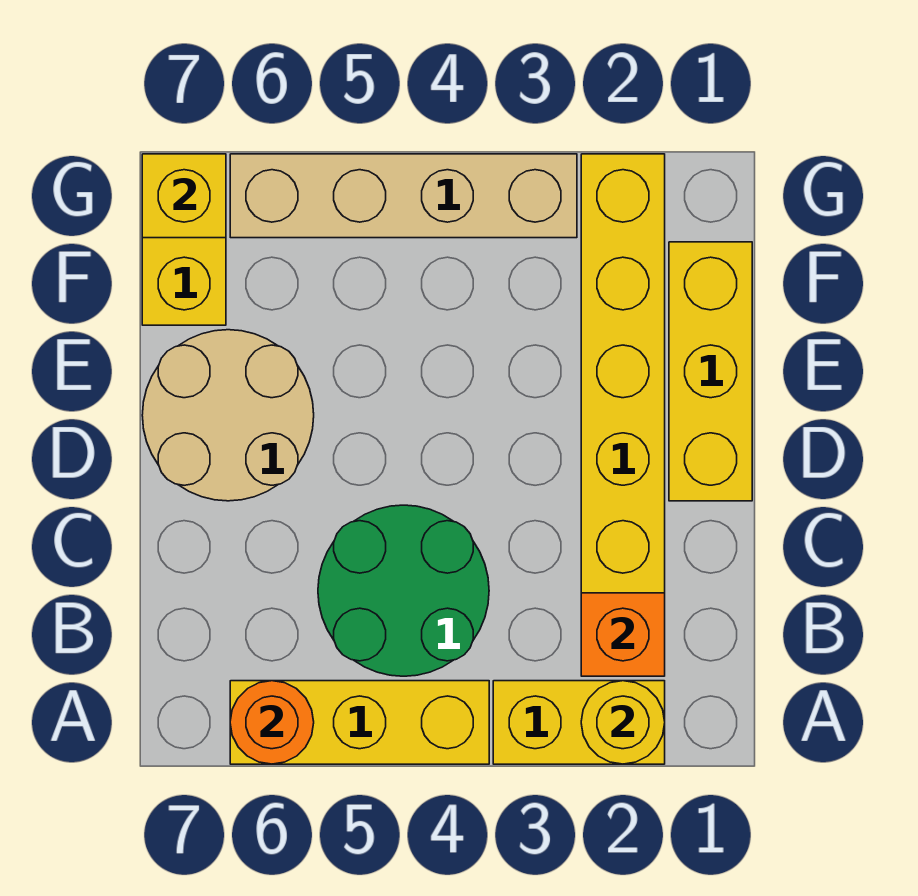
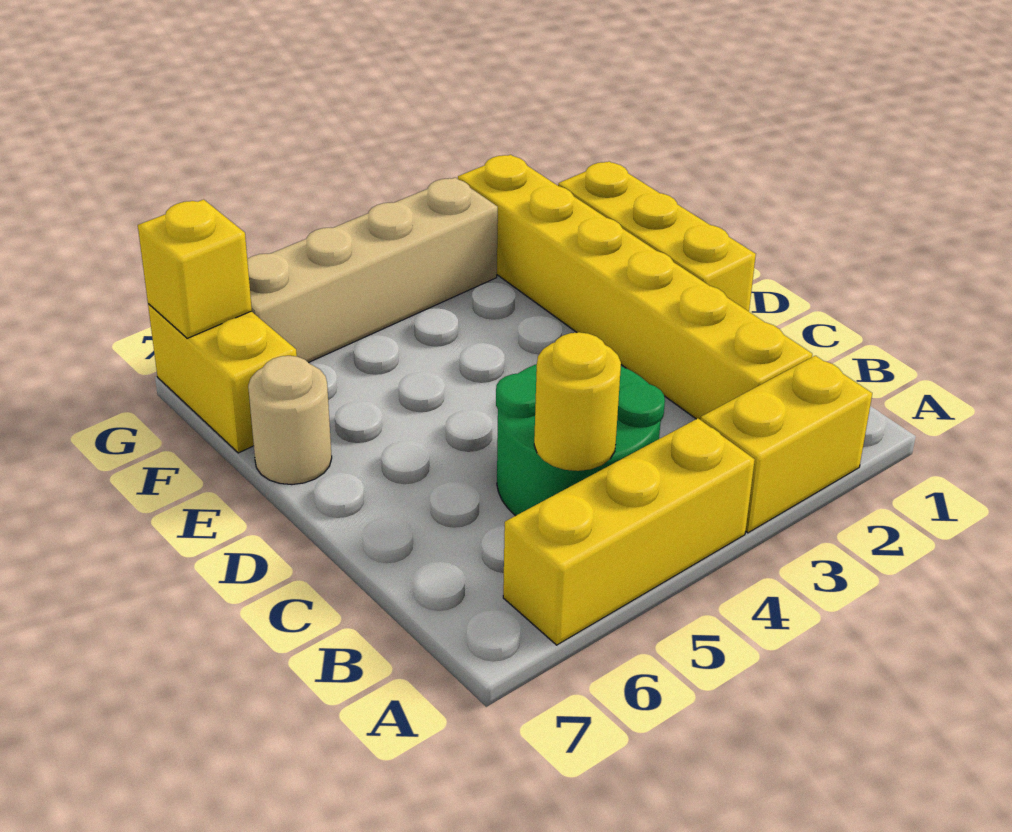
yellow 1x1 round brick [581,681,665,764] -> yellow 1x1 round brick moved to [534,332,621,471]
orange 1x1 round brick [230,681,314,764] -> none
orange 1x1 brick [581,593,665,676] -> none
tan 2x2 round brick [142,330,314,501] -> tan 1x1 round brick [248,356,332,485]

